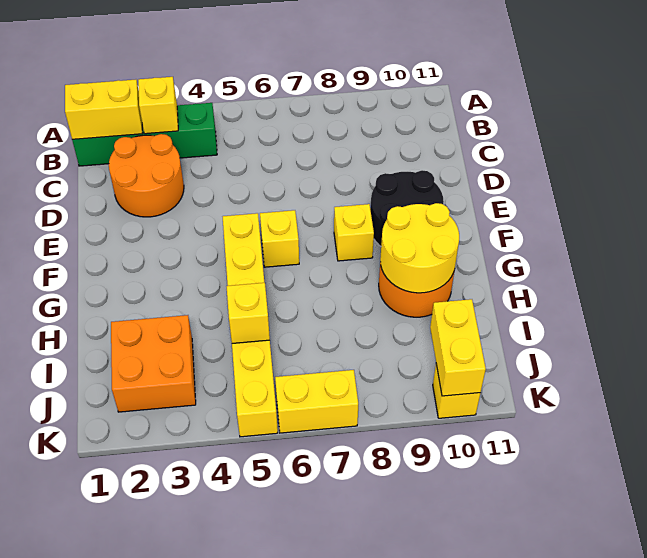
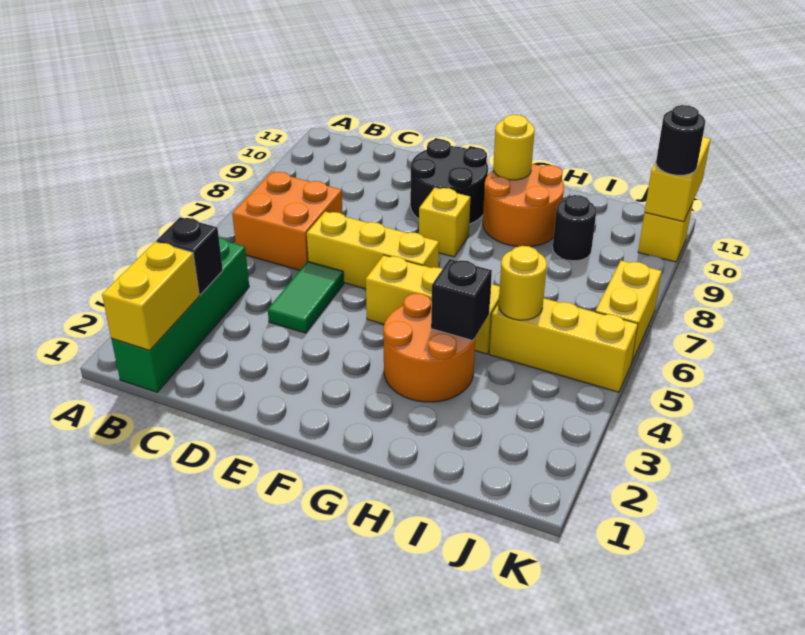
yellow 1x1 brick [138,77,178,134] -> black 1x1 brick [156,217,223,295]
orange 2x2 round brick [109,134,184,217] -> orange 2x2 round brick moved to [383,293,475,402]
none -> green 1x2 tile [268,261,344,333]
yellow 1x1 brick [260,210,299,267] -> yellow 1x3 brick [307,212,439,289]
yellow 2x2 round brick [380,203,459,293] -> yellow 1x1 round brick [493,115,535,180]
none -> black 1x1 brick [431,259,492,341]
orange 2x2 brick [111,315,196,412] -> orange 2x2 brick moved to [232,172,343,270]
yellow 1x1 brick [227,283,270,343] -> yellow 1x1 round brick [499,246,547,320]
none -> black 1x1 round brick [553,195,597,261]
yellow 1x2 brick [430,299,486,396] -> yellow 1x2 brick turned to [645,137,711,222]
none -> black 1x1 round brick [656,105,705,175]

